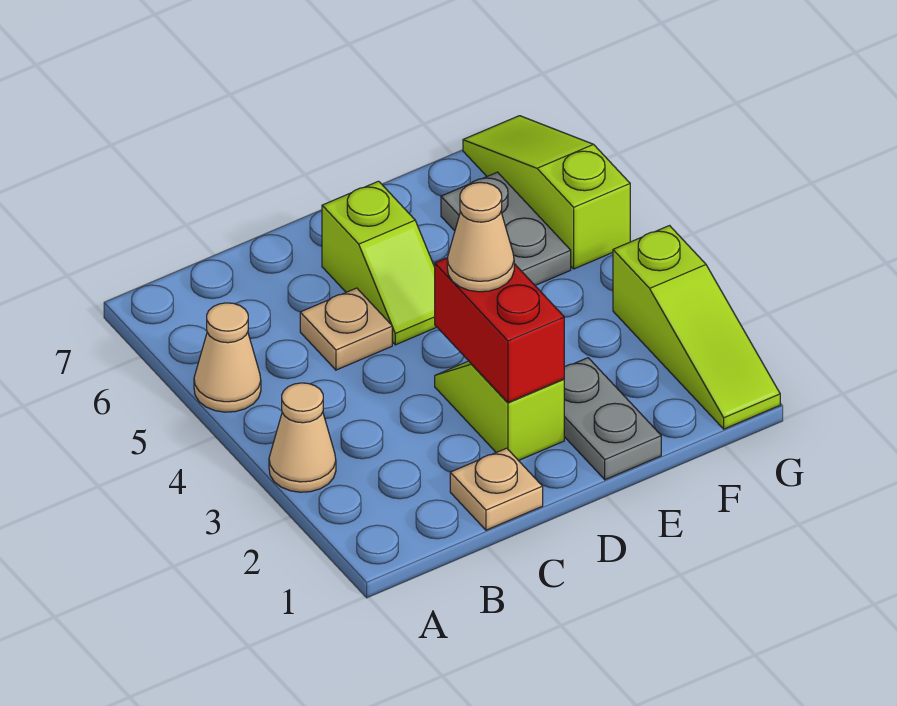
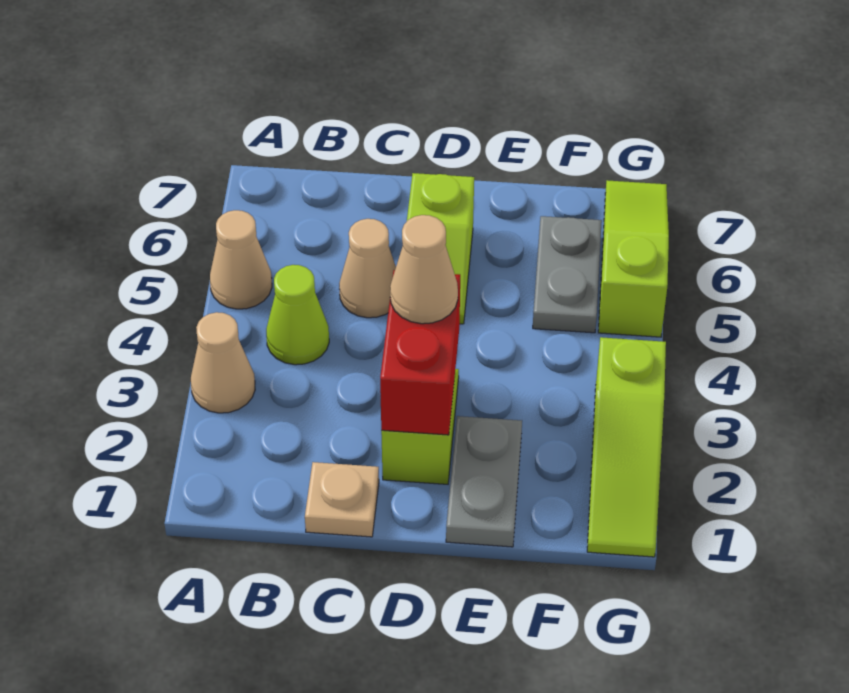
none -> lime 1x1 cone [266,265,329,365]
tan 1x1 plate [300,288,392,370] -> tan 1x1 cone [339,219,396,318]

